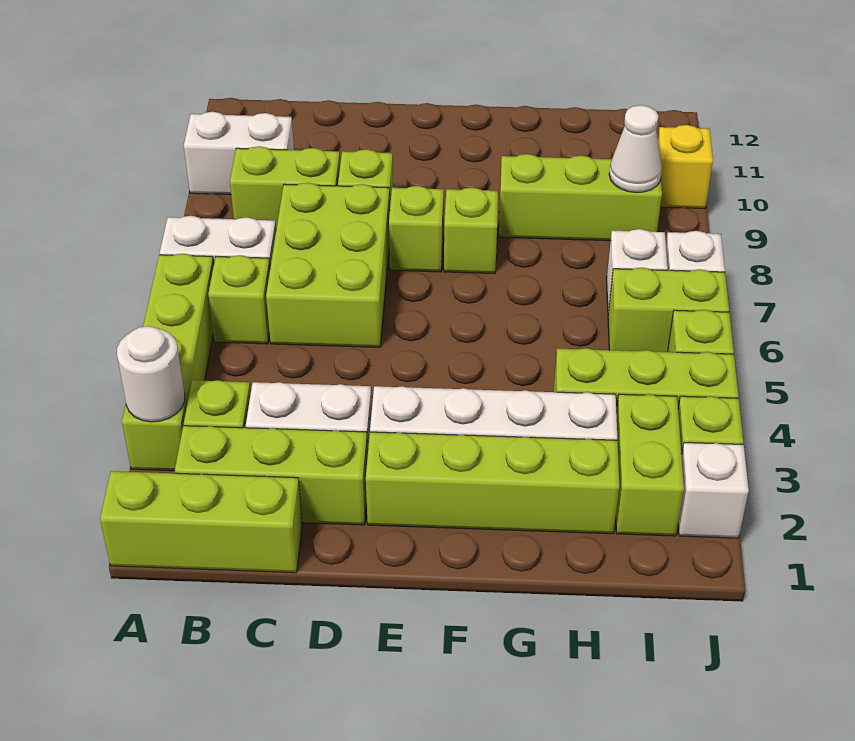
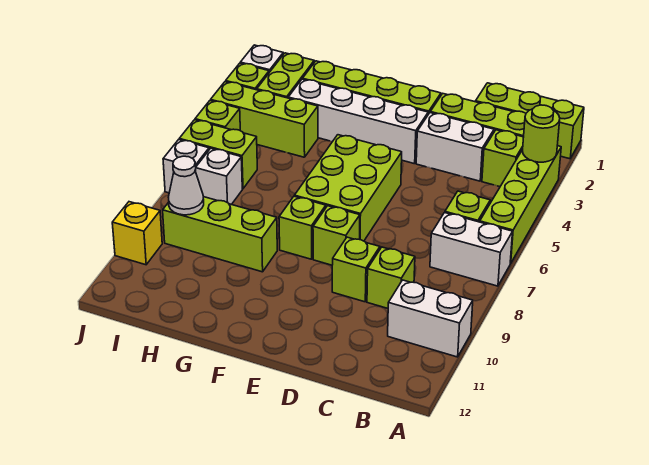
white 1x1 round brick [117,326,185,422] -> lime 1x1 round brick [523,105,560,162]
lime 1x2 brick [230,146,340,229] -> lime 1x1 brick [367,247,415,308]
lime 2x3 brick [266,183,390,347] -> lime 2x3 brick moved to [294,135,402,241]

